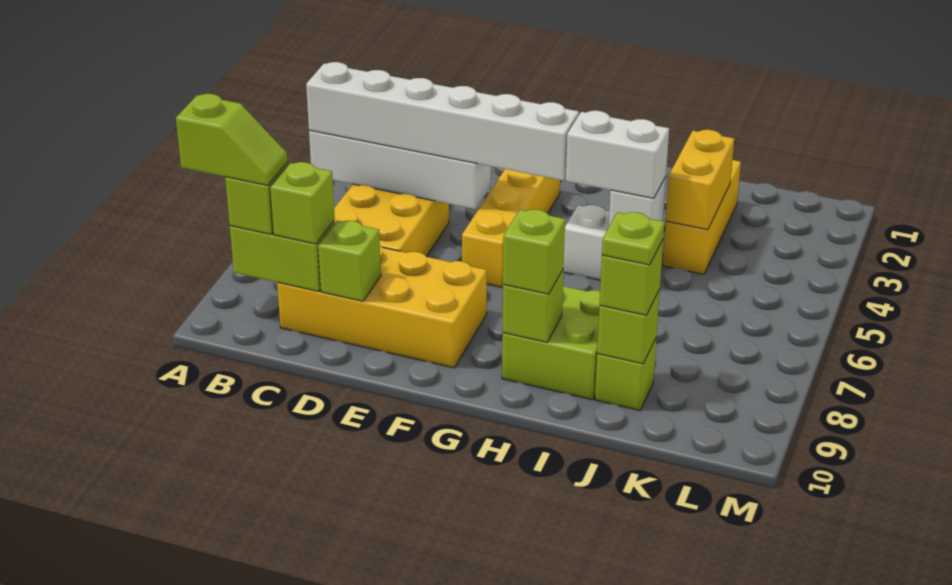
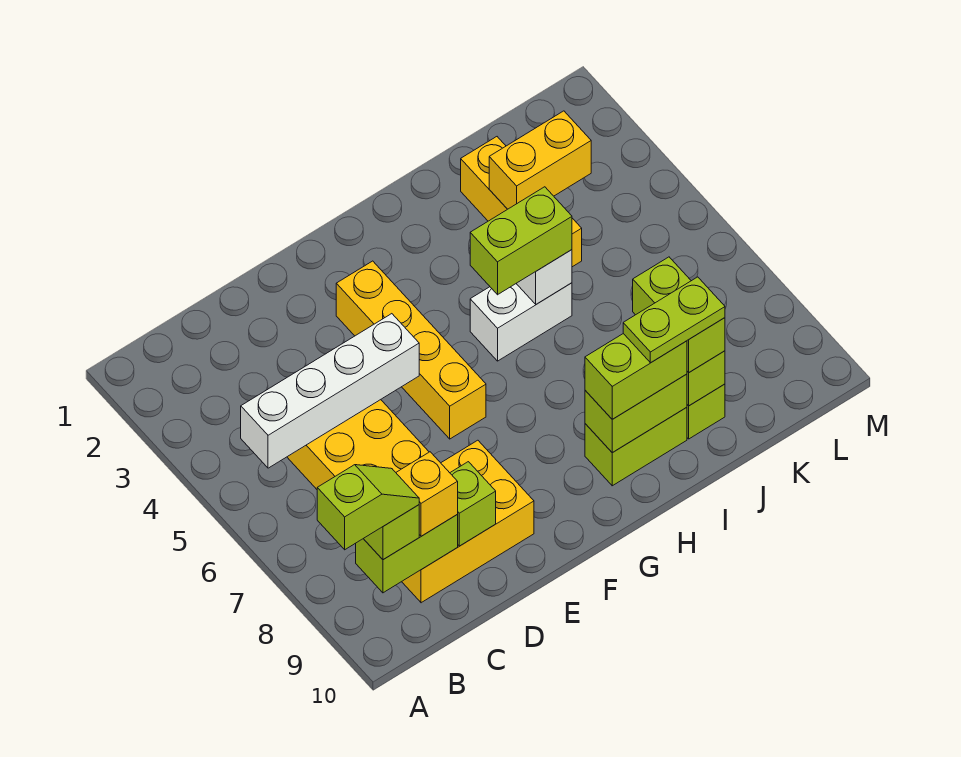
white 1x6 brick [306,62,579,181] -> none
yellow 2x4 brick [277,245,487,368] -> yellow 2x3 brick [402,440,534,603]
lime 1x1 brick [270,162,335,244] -> yellow 1x1 brick [396,452,458,536]
white 1x2 brick [566,111,669,198] -> lime 1x2 brick [470,187,572,295]
lime 2x2 brick [502,286,600,400] -> lime 1x2 brick [585,407,687,486]
lime 1x1 brick [503,269,564,342] -> lime 1x2 brick [585,374,687,453]
lime 1x1 brick [503,209,565,294] -> lime 1x2 brick [585,334,687,419]
yellow 1x2 brick [666,130,734,229] -> yellow 1x2 brick turned to [489,111,591,209]
lime 1x1 brick [600,240,663,315] -> lime 1x2 brick [633,257,725,372]
lime 1x1 plate [602,212,664,265] -> lime 1x2 plate [623,277,725,363]

